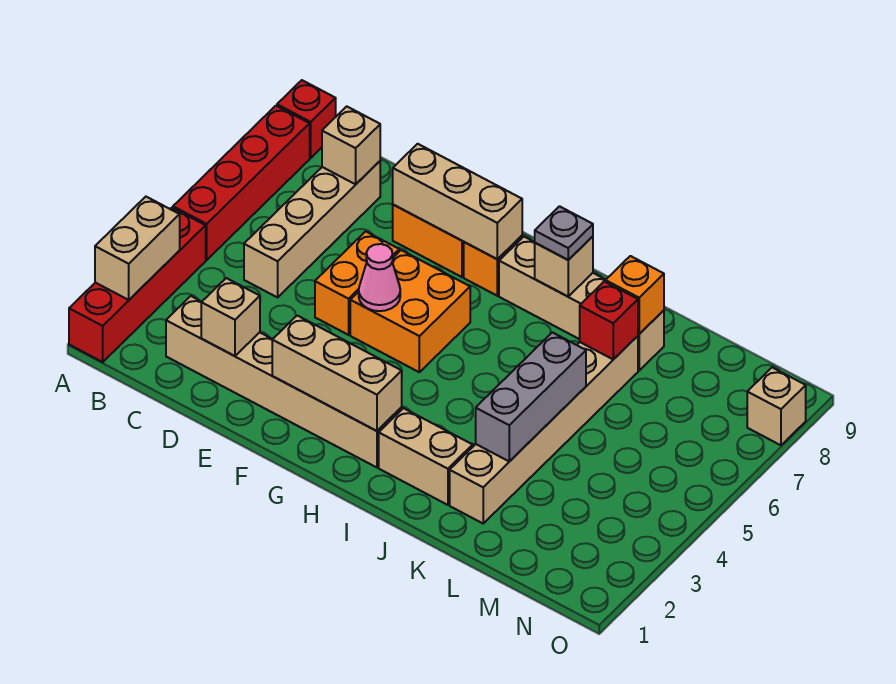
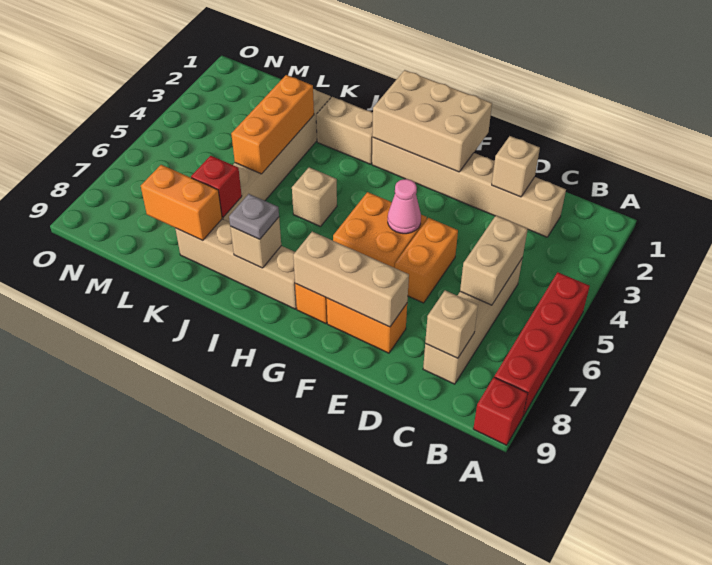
red 1x4 brick [69,208,206,362] -> none
tan 1x2 brick [95,197,180,300] -> tan 1x2 brick moved to [460,216,528,305]
tan 1x3 brick [272,316,402,431] -> tan 2x3 brick [372,70,492,172]
grey 1x3 brick [476,332,586,461] -> orange 1x3 brick [231,75,314,174]
orange 1x1 brick [606,256,664,334] -> orange 1x2 brick [141,165,222,240]
tan 1x1 brick [747,367,806,445] -> tan 1x1 brick moved to [292,167,337,227]

